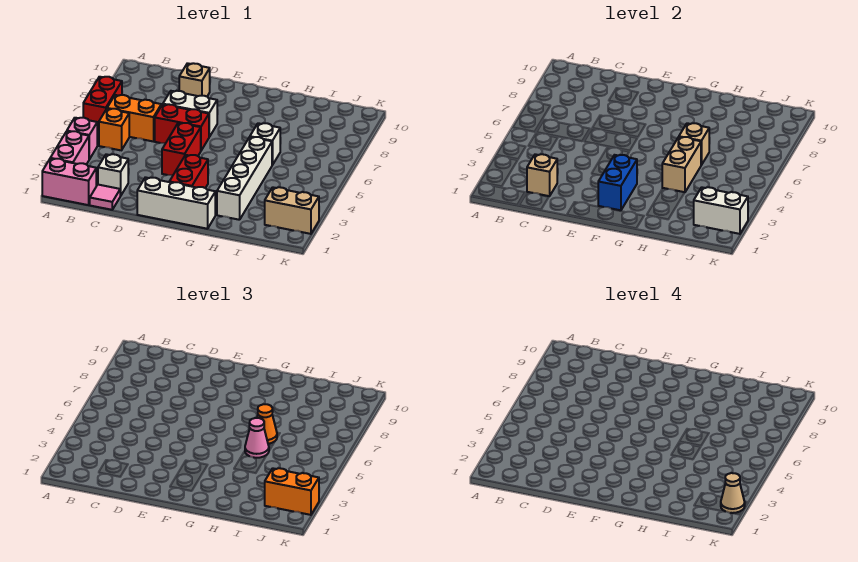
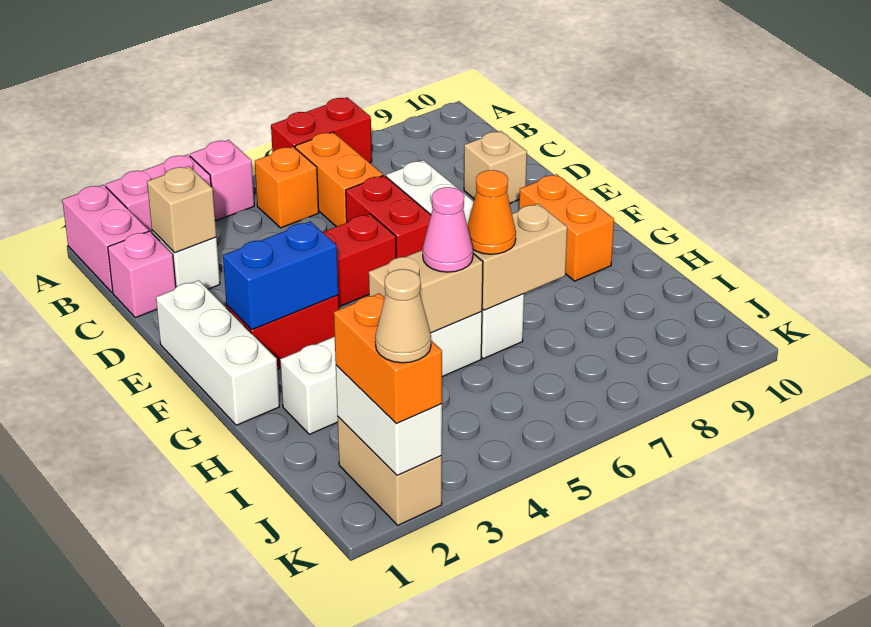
pink 1x1 tile [90,185,120,210] -> pink 1x1 brick [108,231,176,318]
none -> orange 1x2 brick [519,174,614,281]
tan 1x1 brick [679,123,709,165] -> tan 1x2 brick [473,204,567,310]

